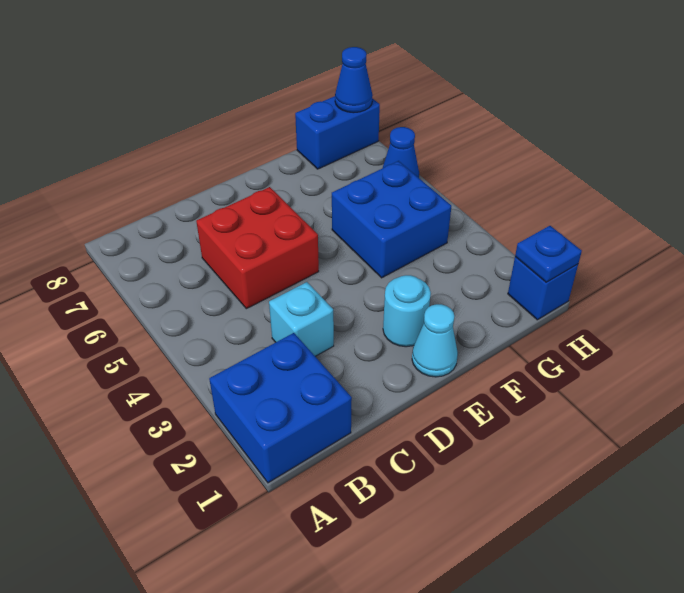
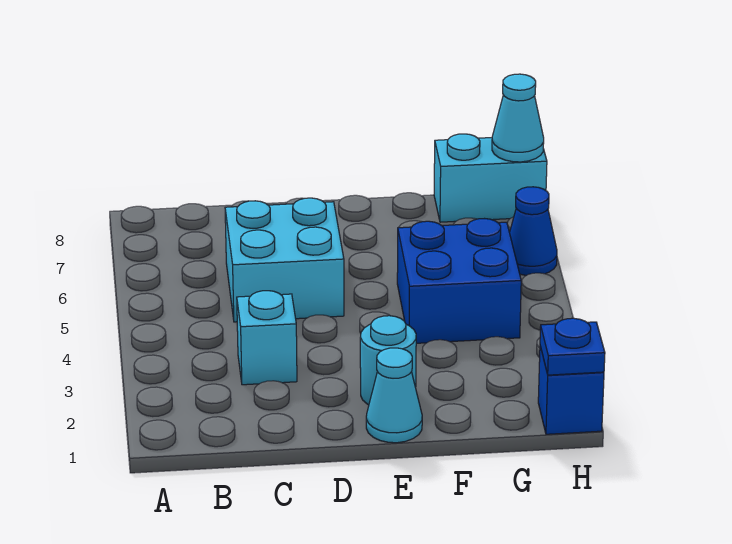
blue 2x2 brick [209,333,352,483] -> none
red 2x2 brick [196,187,319,309] -> cyan 2x2 brick [225,198,344,322]
blue 1x2 brick [295,96,380,169] -> cyan 1x2 brick [434,134,547,222]
blue 1x1 cone [335,47,373,113] -> cyan 1x1 cone [492,74,544,162]

